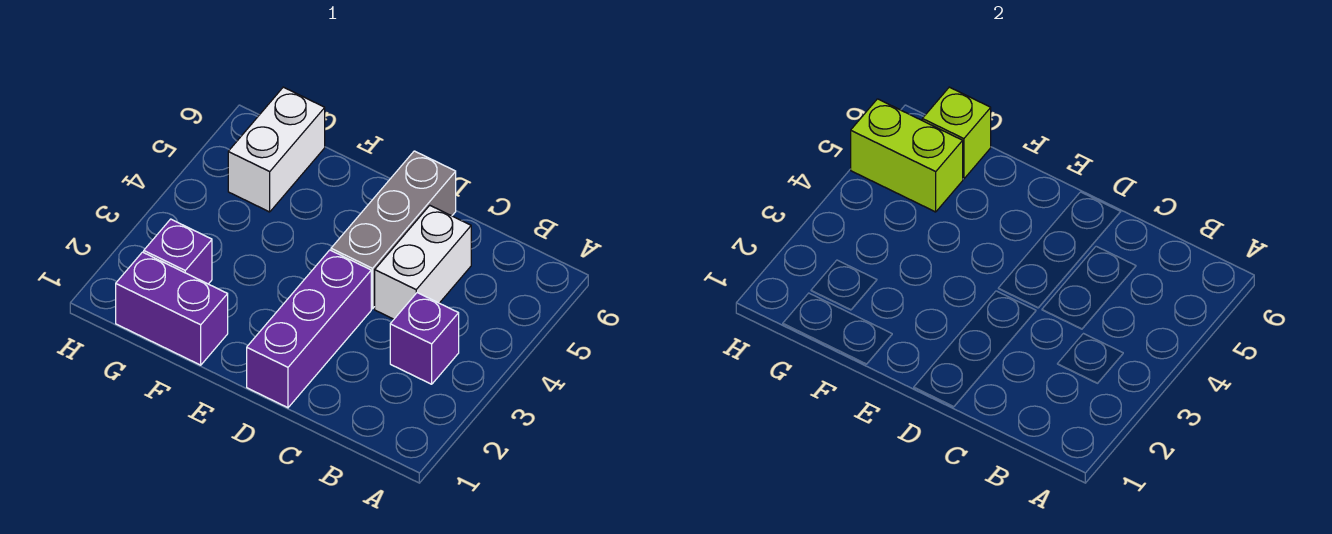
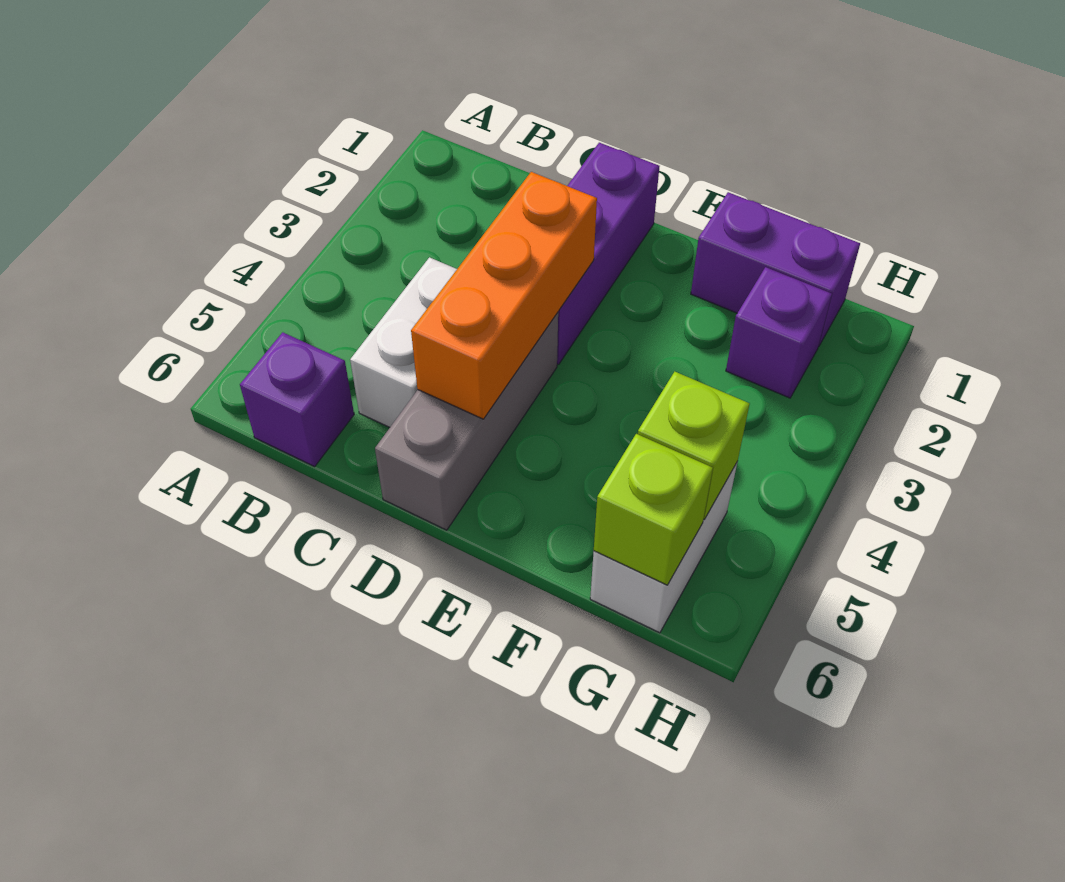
purple 1x1 brick [390,293,459,384] -> purple 1x1 brick moved to [240,332,354,467]
none -> orange 1x3 brick [411,172,597,419]
lime 1x2 brick [851,99,963,212] -> lime 1x1 brick [638,372,750,519]

